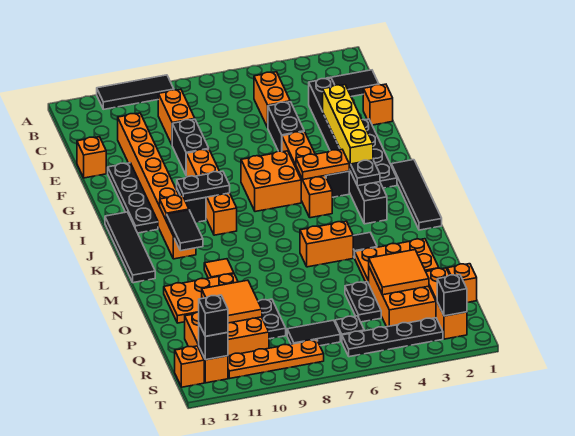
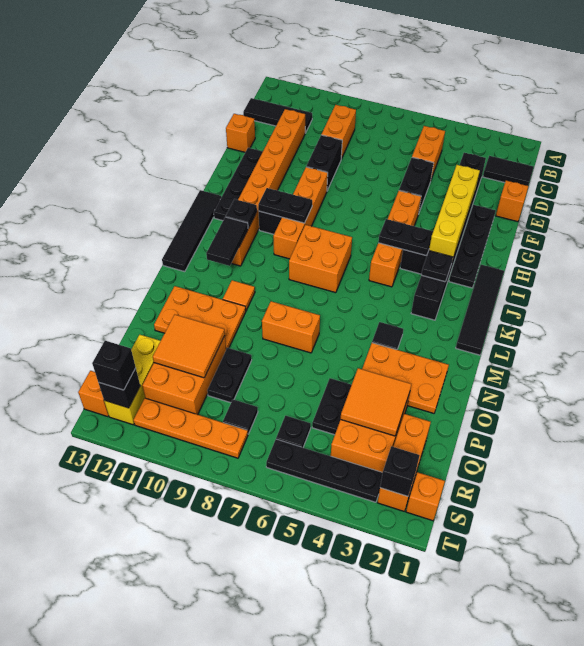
black 1x3 tile [97,75,174,109] -> black 1x3 tile moved to [243,98,312,133]
orange 2x2 brick [241,151,301,212] -> orange 2x2 brick moved to [289,225,352,293]
orange 1x2 plate [296,150,349,179] -> black 1x2 plate [378,219,433,256]
orange 1x1 plate [160,195,189,220] -> black 1x1 plate [226,199,257,228]
orange 1x2 brick [300,221,353,267] -> orange 1x2 brick moved to [262,301,320,353]
orange 1x1 brick [447,264,477,302] -> orange 1x1 brick moved to [406,472,445,521]
orange 1x3 brick [185,312,228,383] -> yellow 1x3 brick [104,335,160,425]
black 1x2 tile [287,320,340,346] -> black 1x1 tile [223,400,258,434]

